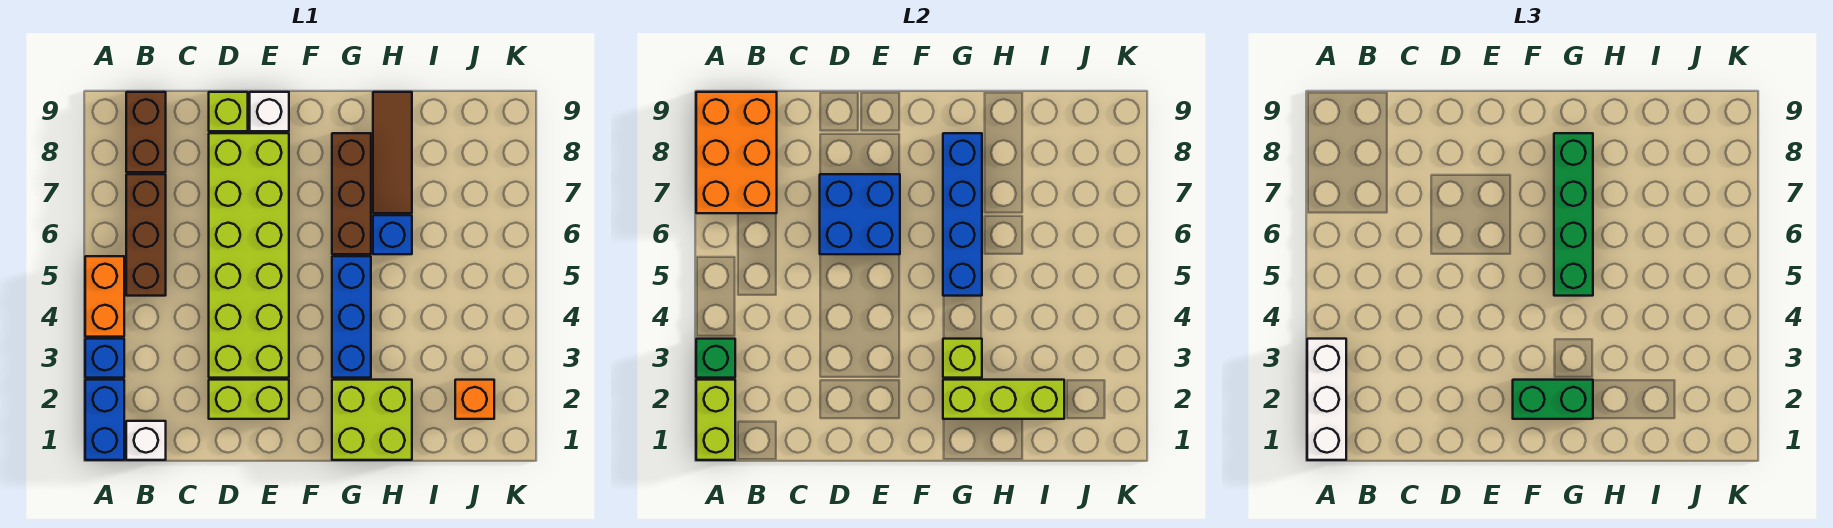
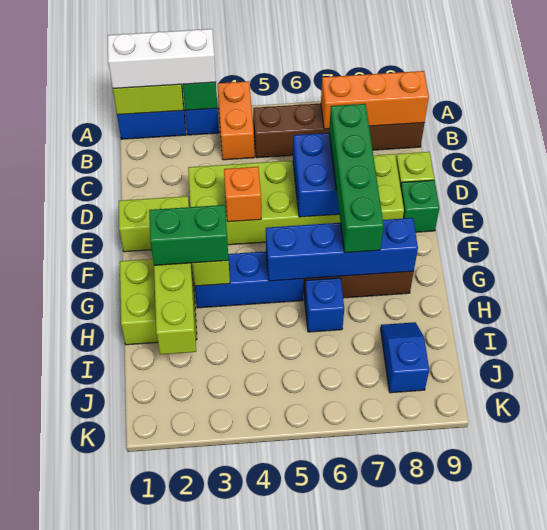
orange 1x2 brick [85,256,124,337] -> orange 1x2 brick turned to [217,81,254,160]
orange 2x3 brick [696,92,777,213] -> orange 1x3 brick [321,71,429,129]
white 1x1 brick [126,421,166,460] -> none
lime 1x2 brick [209,380,289,419] -> lime 1x2 brick turned to [119,196,189,252]
white 1x1 brick [250,92,289,131] -> green 1x1 brick [401,180,439,232]
green 1x2 brick [1513,380,1593,419] -> green 1x2 brick turned to [149,205,229,265]
green 1x4 brick [1554,133,1593,296] -> green 1x4 brick turned to [329,104,384,253]
brown 1x3 tile [373,92,412,213] -> none
none -> blue 1x2 slope [381,322,429,393]
orange 1x1 brick [455,380,494,419] -> orange 1x1 brick moved to [224,167,261,222]

